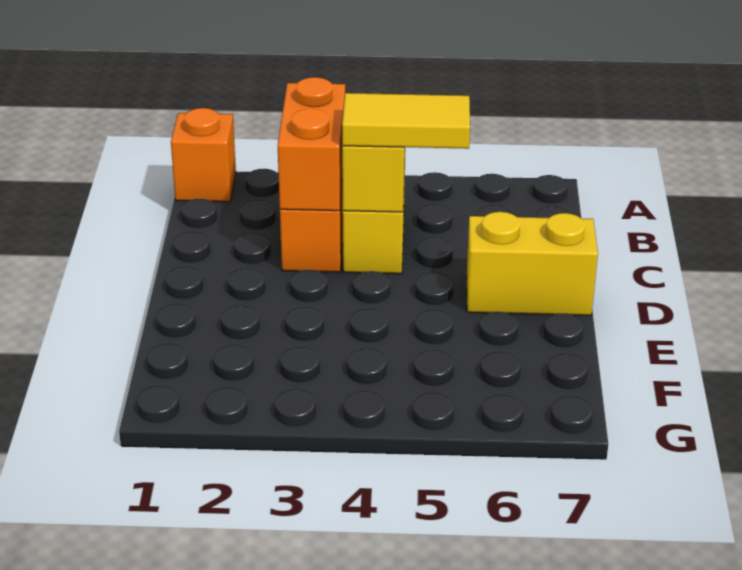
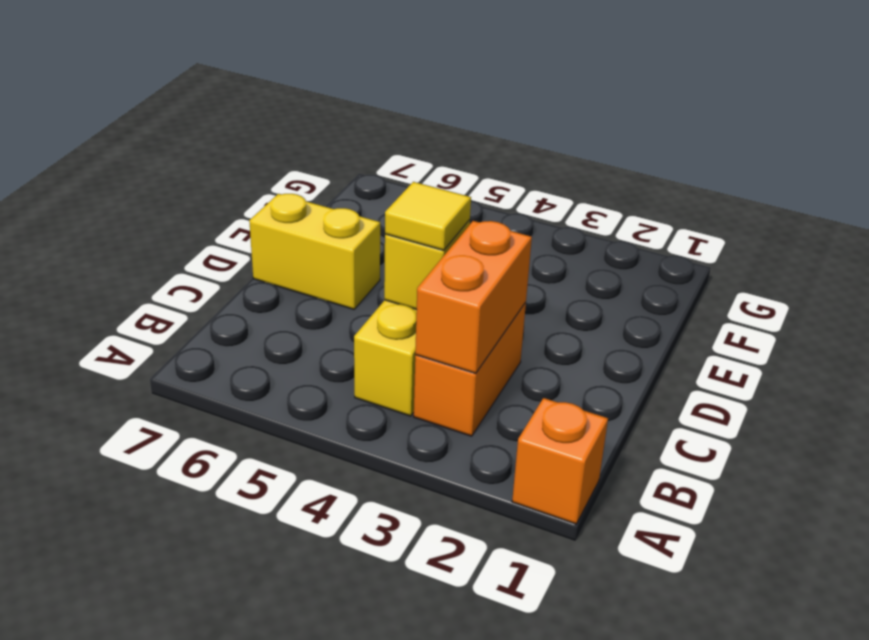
yellow 1x2 tile [342,93,470,149] -> yellow 1x1 tile [385,182,471,250]

